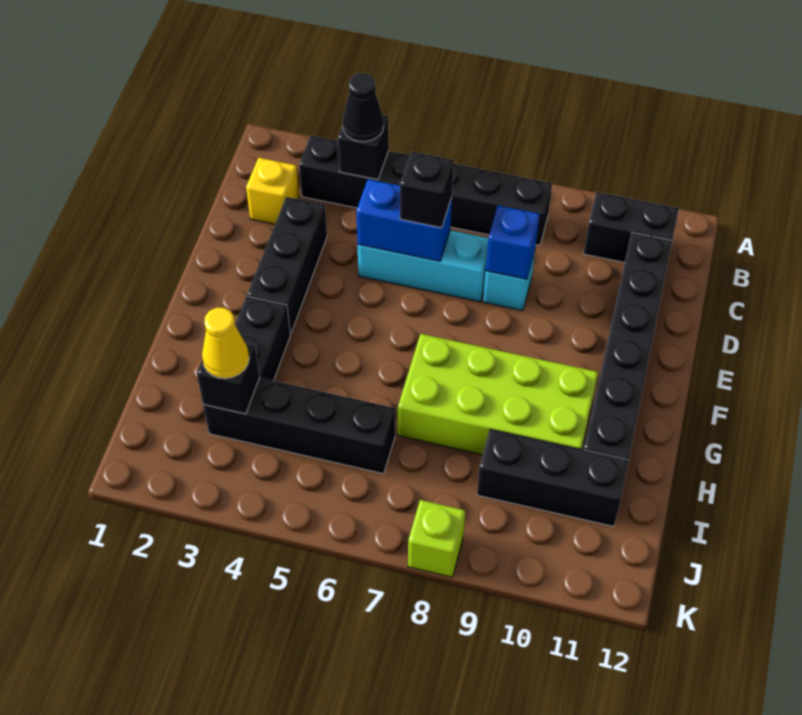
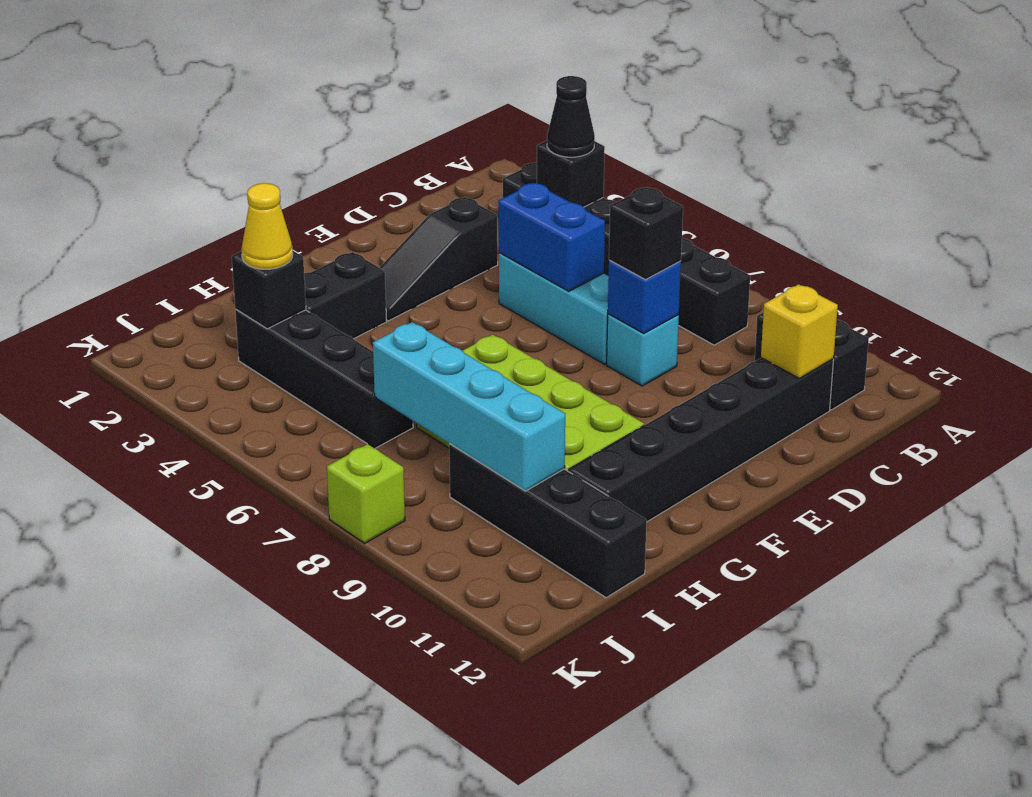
yellow 1x1 brick [246,158,299,224] -> yellow 1x1 brick moved to [761,284,838,378]
black 1x3 brick [247,197,327,334] -> black 1x3 slope [380,197,498,321]
black 1x1 brick [400,152,454,228] -> black 1x1 brick moved to [609,188,683,280]
none -> cyan 1x4 brick [373,322,565,491]
black 1x3 brick [477,429,629,527] -> black 1x4 brick [449,444,647,598]

